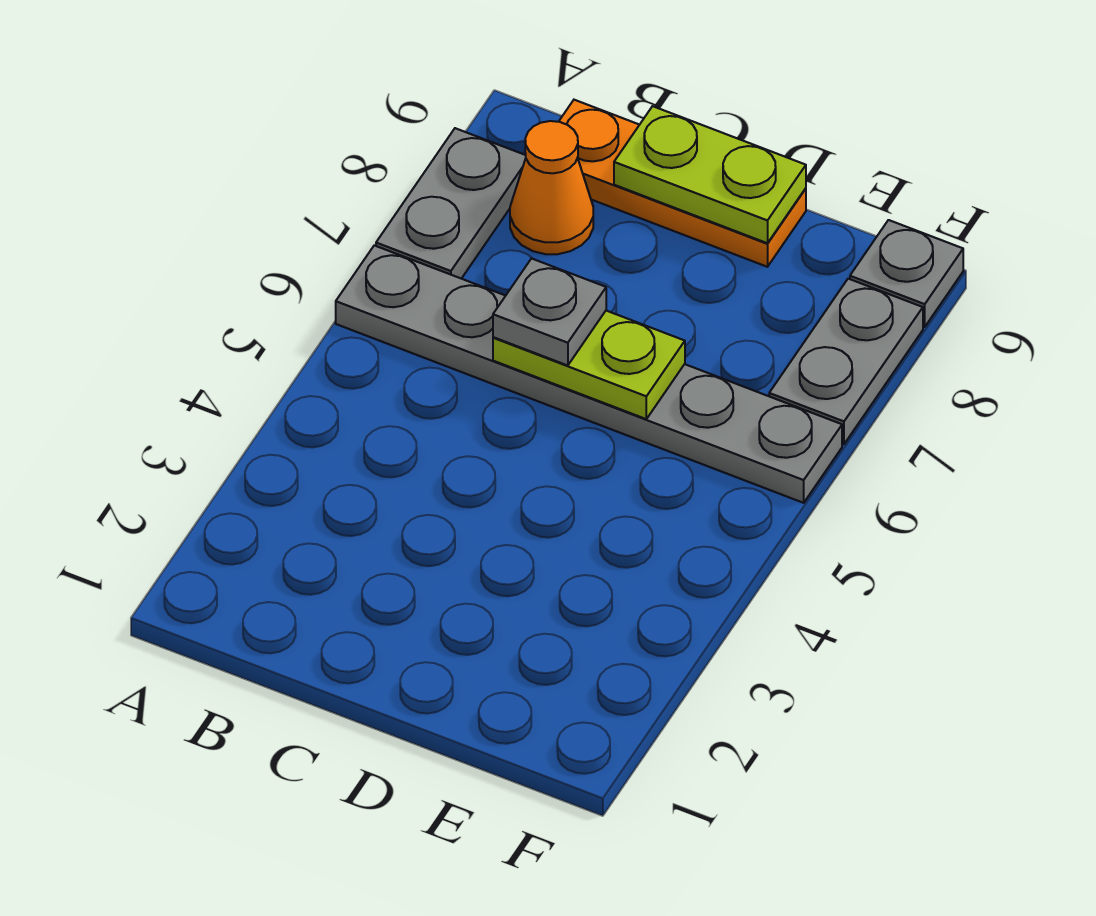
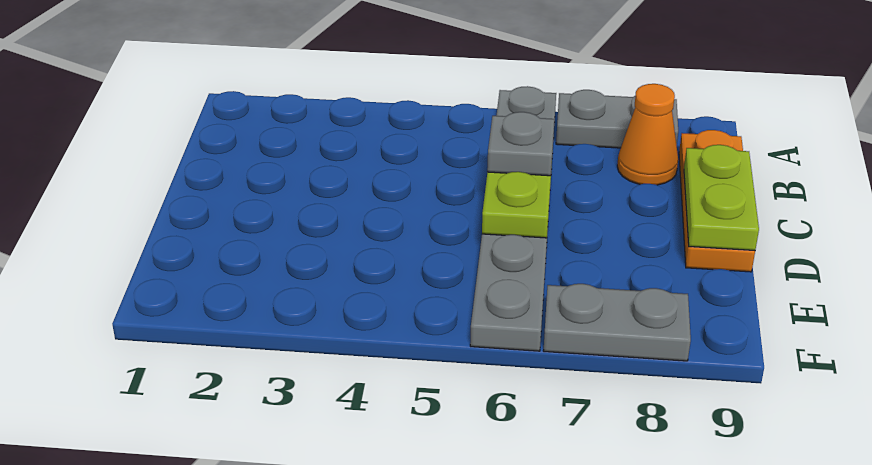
grey 1x1 plate [850,220,963,327] -> none

